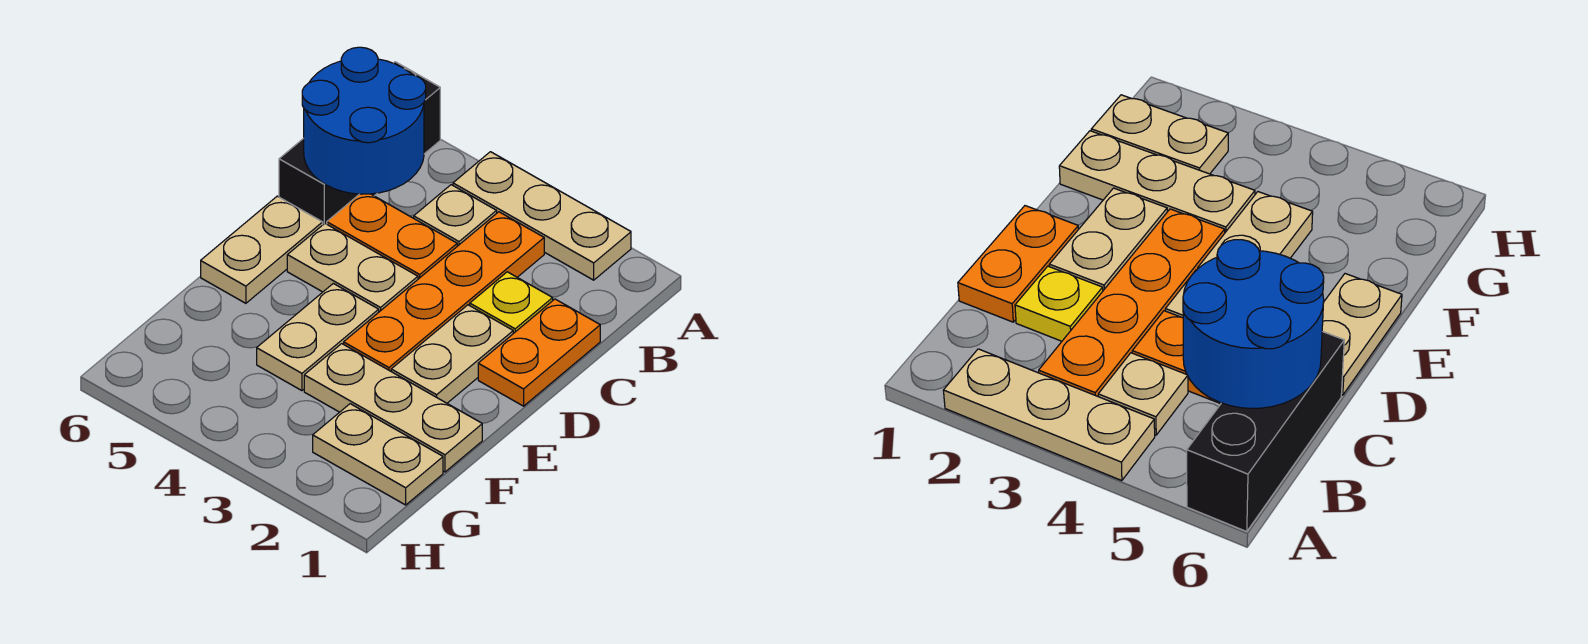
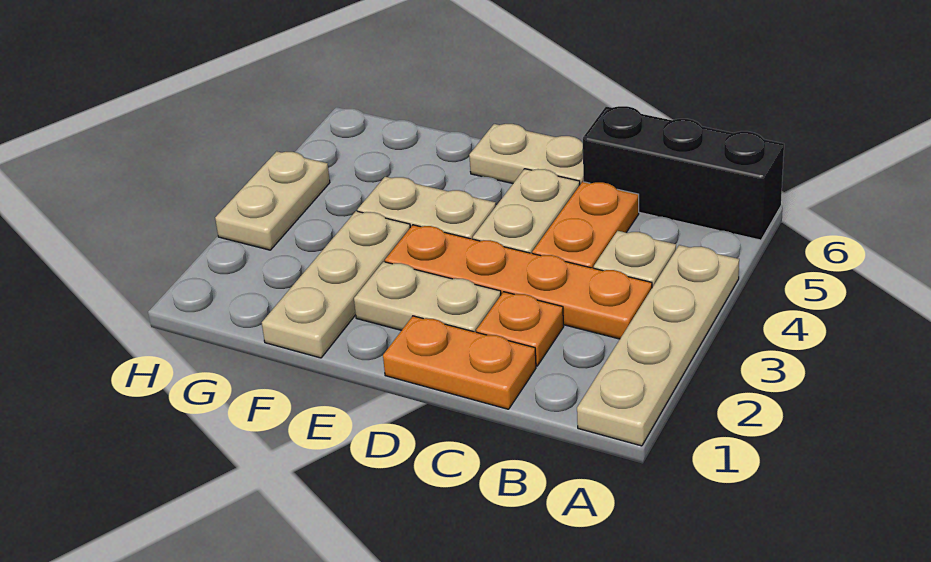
tan 1x3 plate [453,152,631,280] -> tan 1x4 plate [577,245,739,446]
blue 2x2 round brick [302,47,426,194] -> none
yellow 1x1 plate [470,272,553,334] -> orange 1x1 plate [476,292,564,366]
tan 1x2 plate [313,404,443,505] -> tan 1x2 plate moved to [215,151,330,250]

